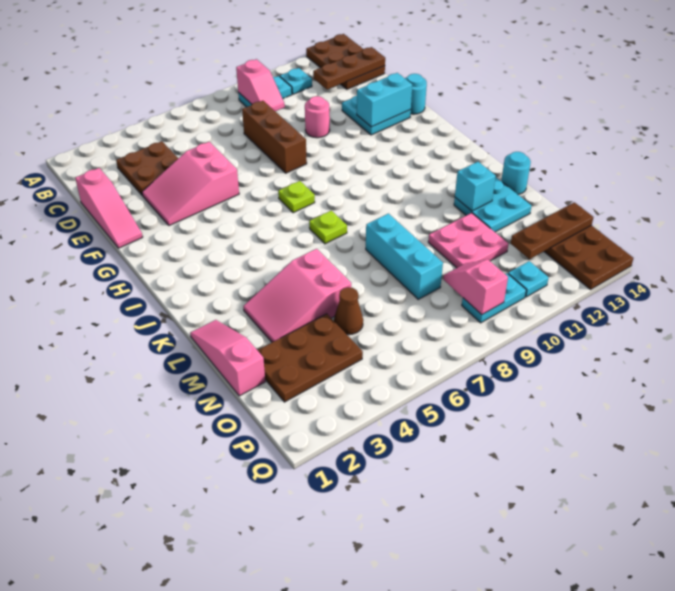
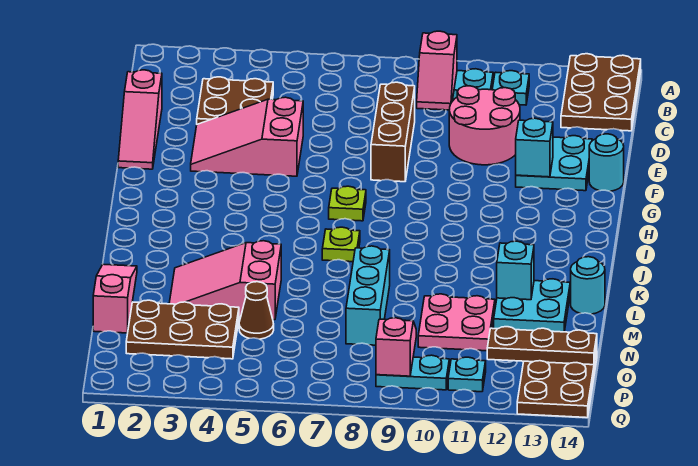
brown 1x3 plate [313,47,385,90] -> none
pink 1x1 round brick [305,96,330,138] -> pink 2x2 round brick [449,86,520,165]
cyan 1x2 brick [357,73,412,127] -> cyan 1x1 brick [516,118,553,177]

